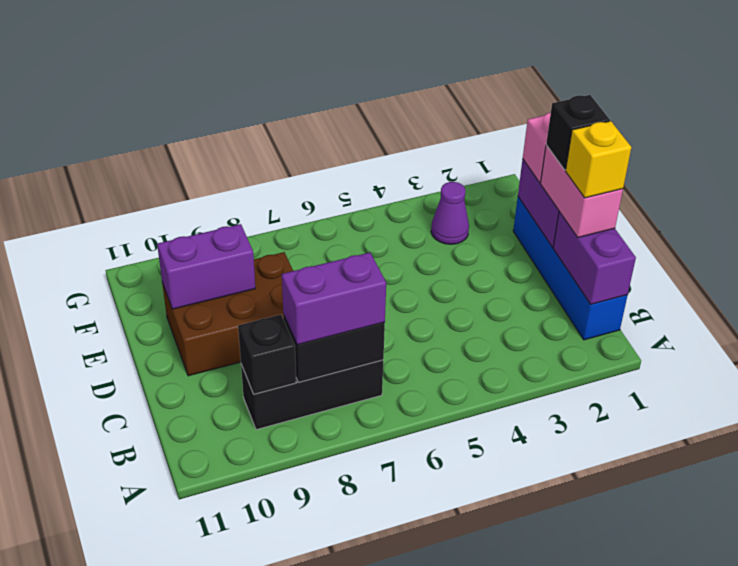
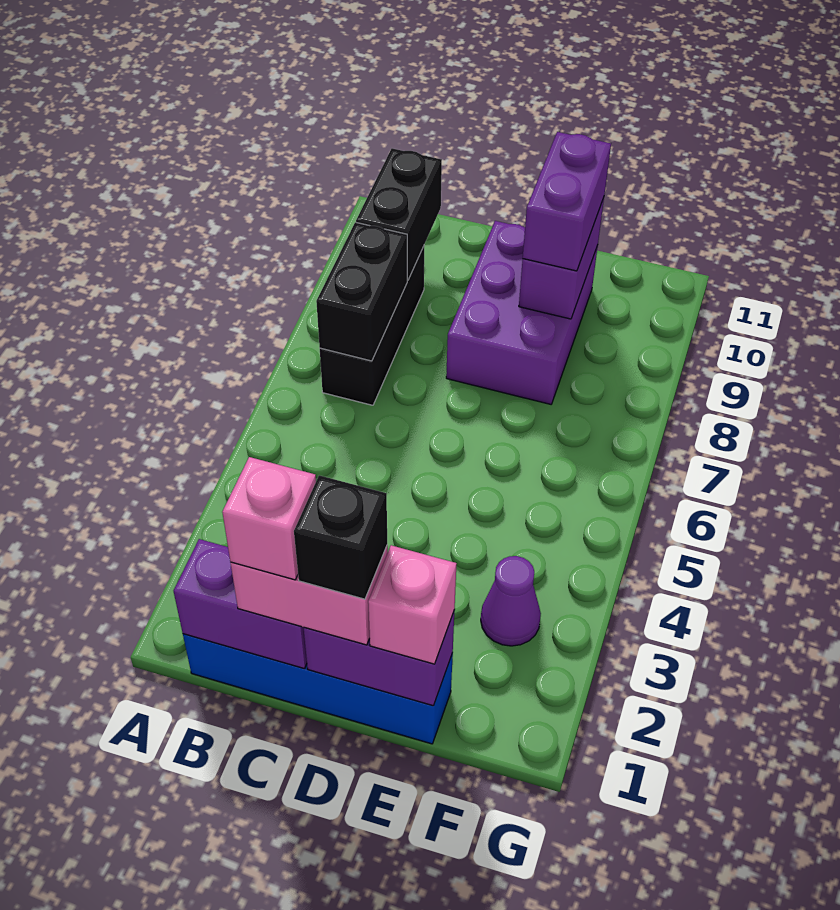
purple 1x2 brick [282,252,386,345] -> purple 1x2 brick moved to [523,132,611,271]
black 1x1 brick [238,315,296,394] -> black 1x2 brick [356,148,442,280]
yellow 1x1 brick [565,121,631,198] -> pink 1x1 brick [222,457,316,580]
brown 2x3 brick [162,252,293,376] -> purple 2x3 brick [446,221,598,404]

